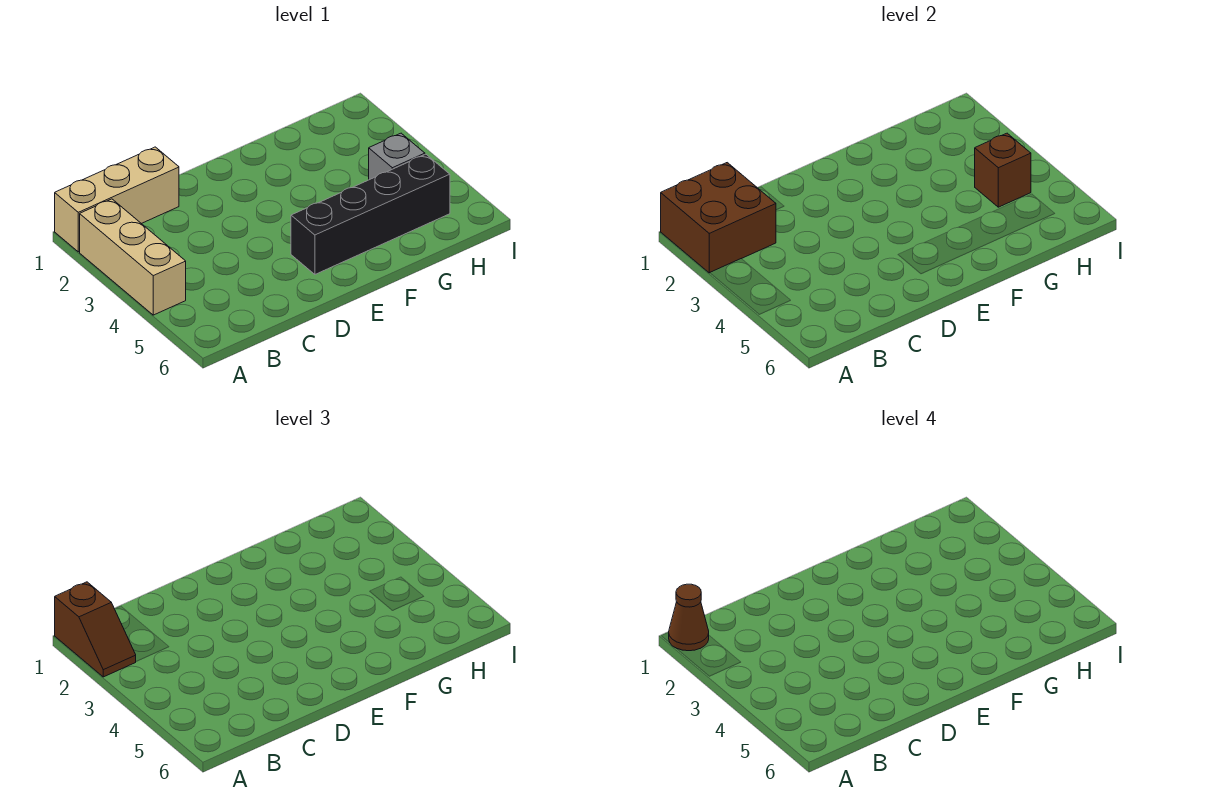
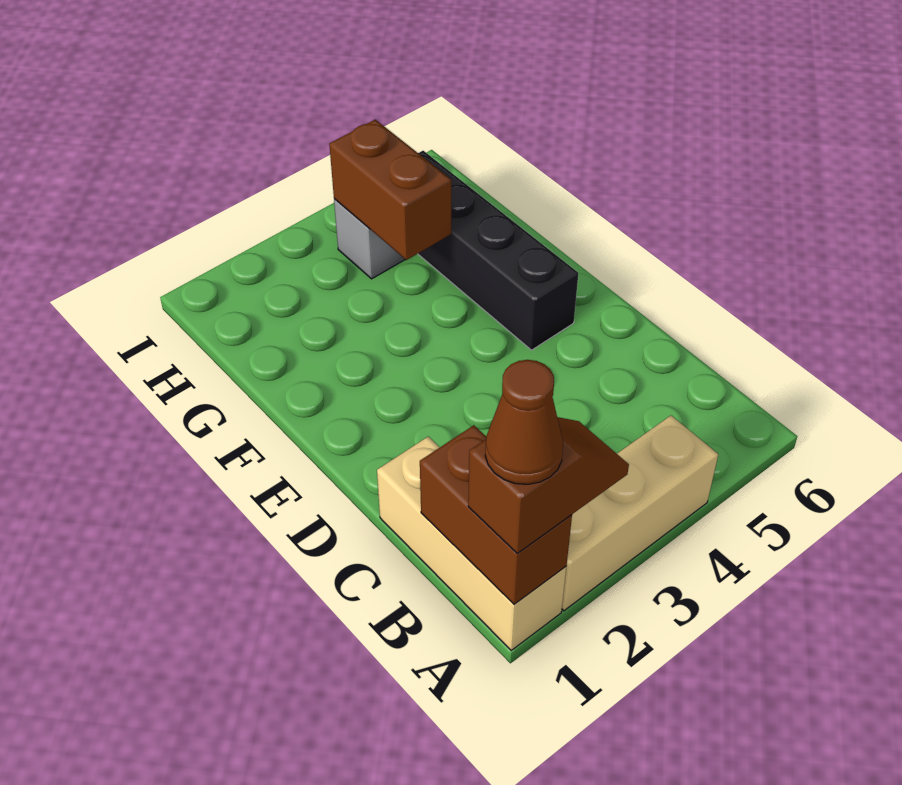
brown 2x2 brick [661,163,776,273] -> brown 1x2 brick [420,425,572,604]
brown 1x1 brick [975,133,1031,207] -> brown 1x2 brick [329,120,451,260]

